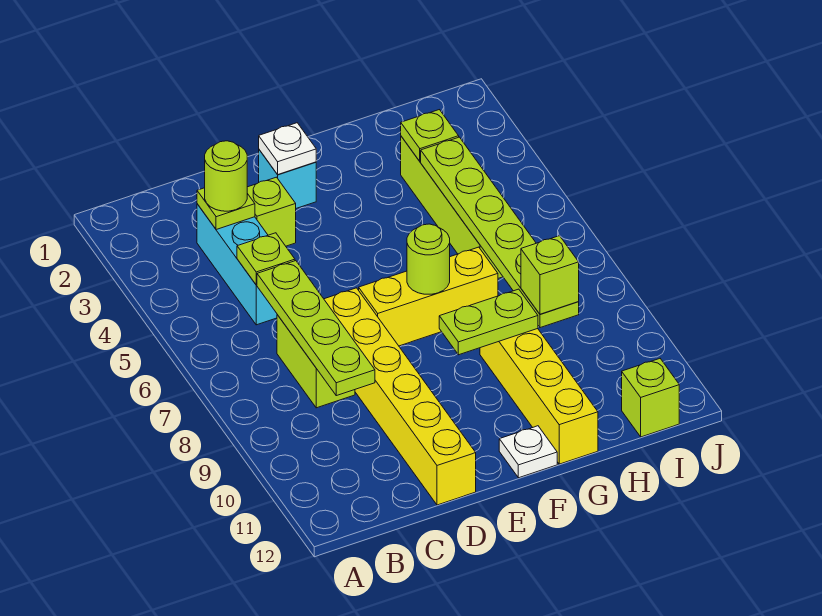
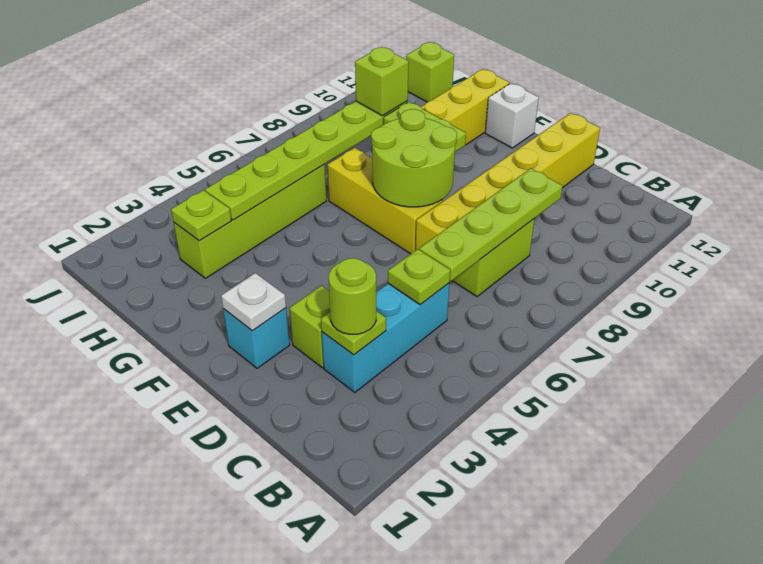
lime 1x1 round brick [407,224,450,294] -> lime 2x2 round brick [371,109,457,207]
white 1x1 plate [499,426,557,478] -> white 1x1 brick [485,83,539,148]

